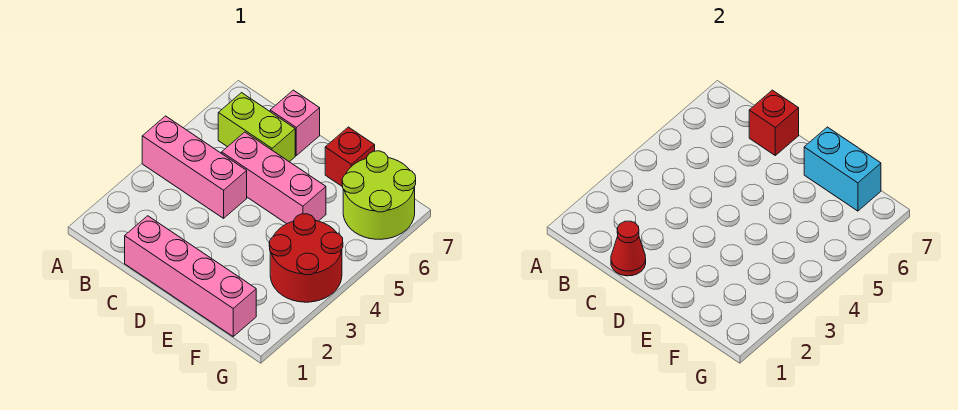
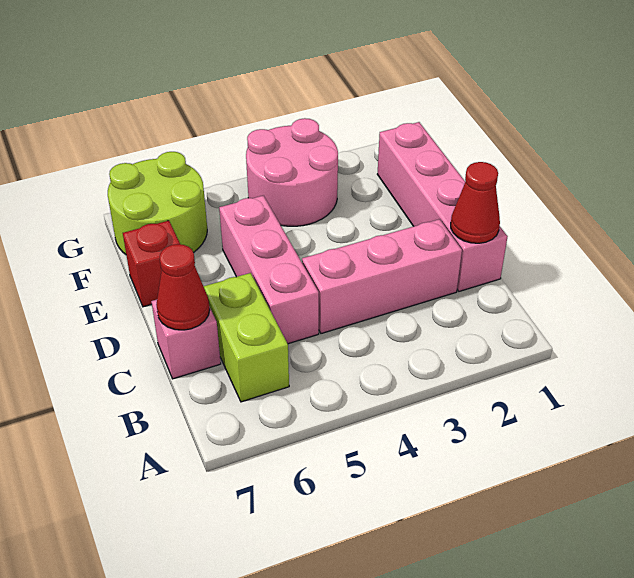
pink 1x3 brick [142,116,247,218] -> pink 1x3 brick turned to [302,219,462,334]
red 1x1 brick [749,90,799,155] -> red 1x1 cone [156,244,210,330]
cyan 1x2 brick [804,127,881,211] -> none
red 2x2 round brick [269,214,343,302] -> pink 2x2 round brick [246,118,338,226]

